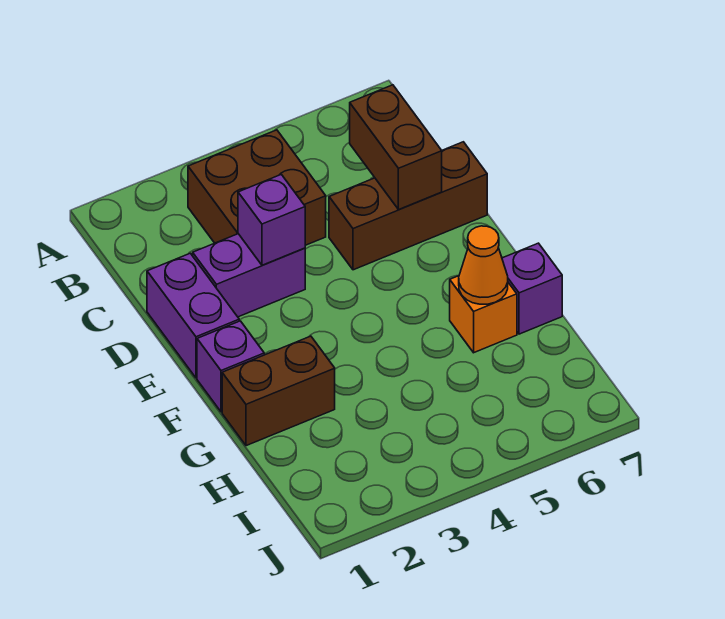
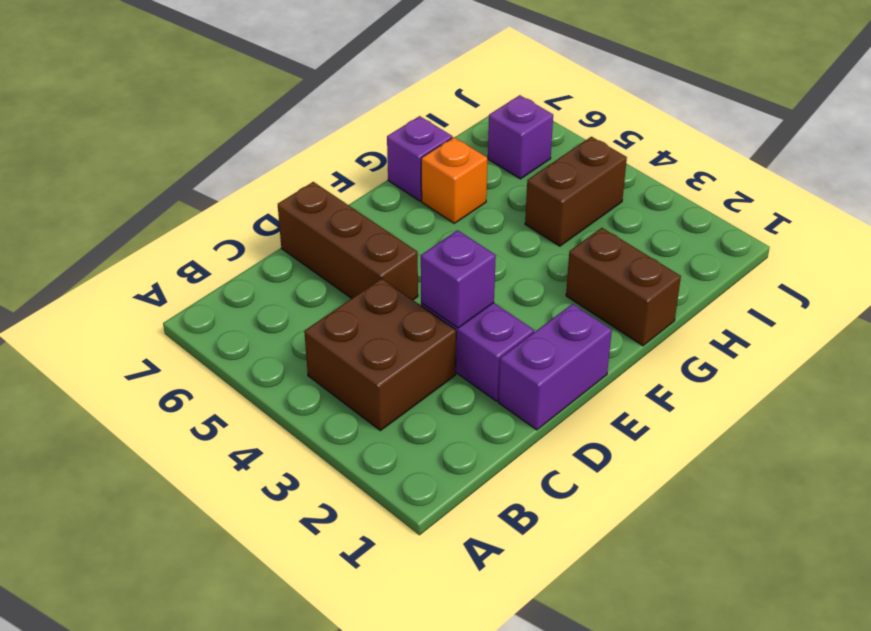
brown 1x2 brick [350,85,442,210] -> brown 1x2 brick moved to [525,137,627,246]
purple 1x1 brick [197,321,264,412] -> purple 1x1 brick moved to [488,95,553,179]
orange 1x1 cone [459,226,508,304] -> none

